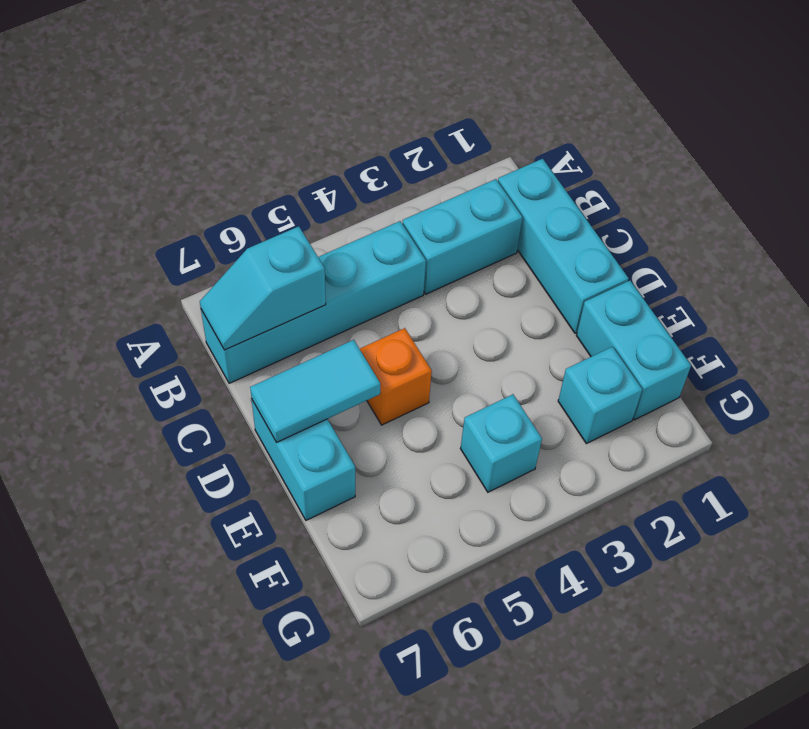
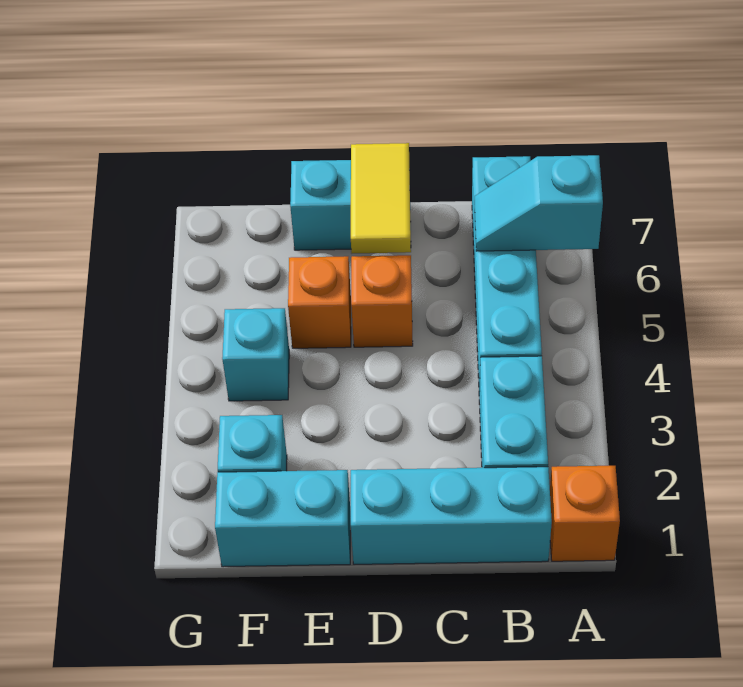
none -> orange 1x1 brick [550,466,620,561]
cyan 1x2 slope [200,226,326,350] -> cyan 1x2 slope turned to [475,155,603,251]
cyan 1x2 tile [250,340,380,442] -> yellow 1x2 tile [351,143,411,253]
none -> orange 1x1 brick [288,256,351,348]

